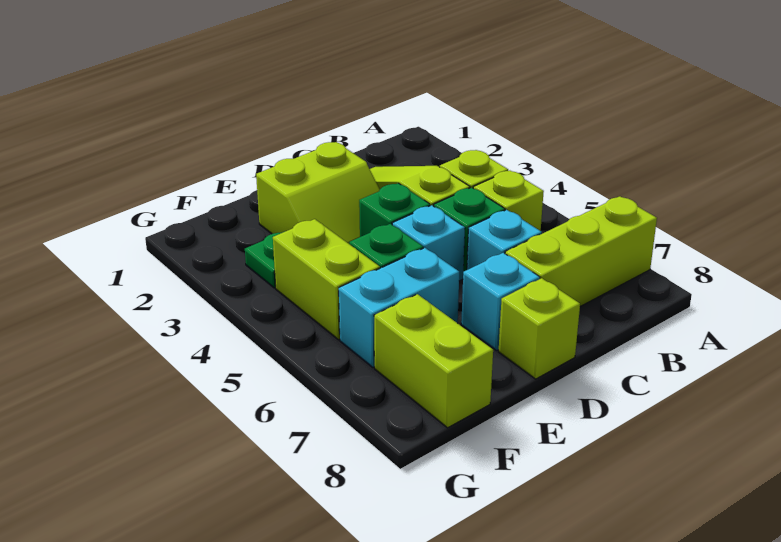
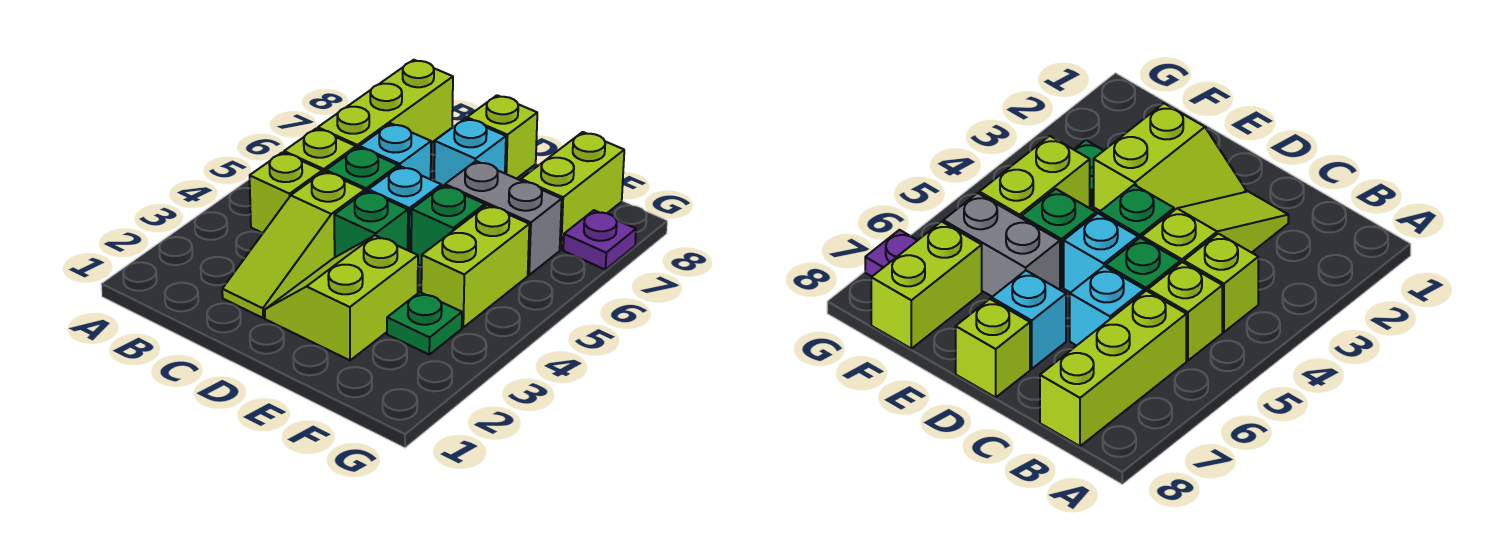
lime 1x3 brick [505,196,657,306] -> lime 1x3 brick turned to [318,60,453,148]
lime 2x2 slope [256,142,380,244] -> lime 2x2 slope turned to [265,235,418,360]
cyan 1x2 brick [339,248,459,367] -> grey 1x2 brick [445,161,562,275]
none -> purple 1x1 plate [563,210,636,270]

